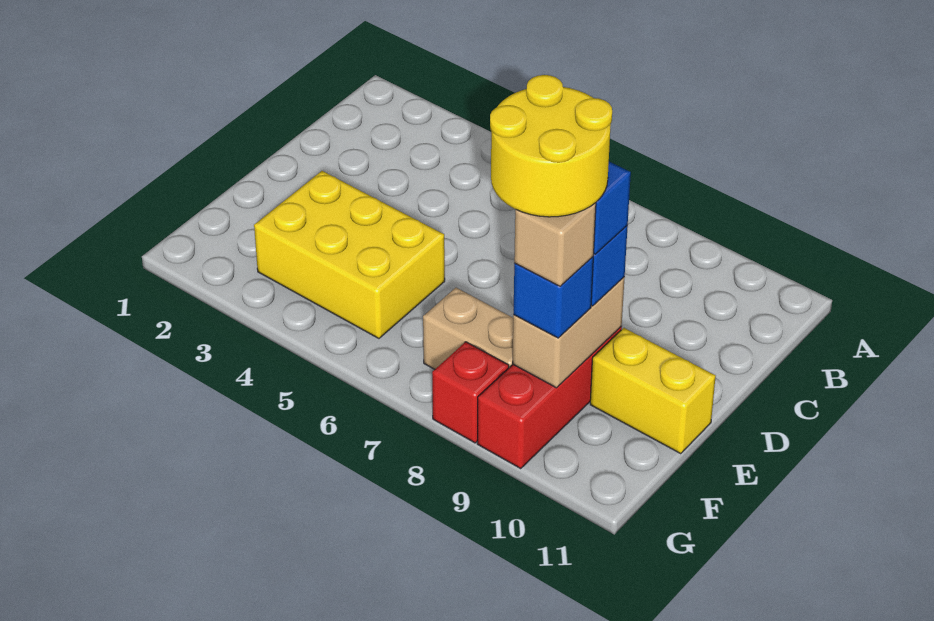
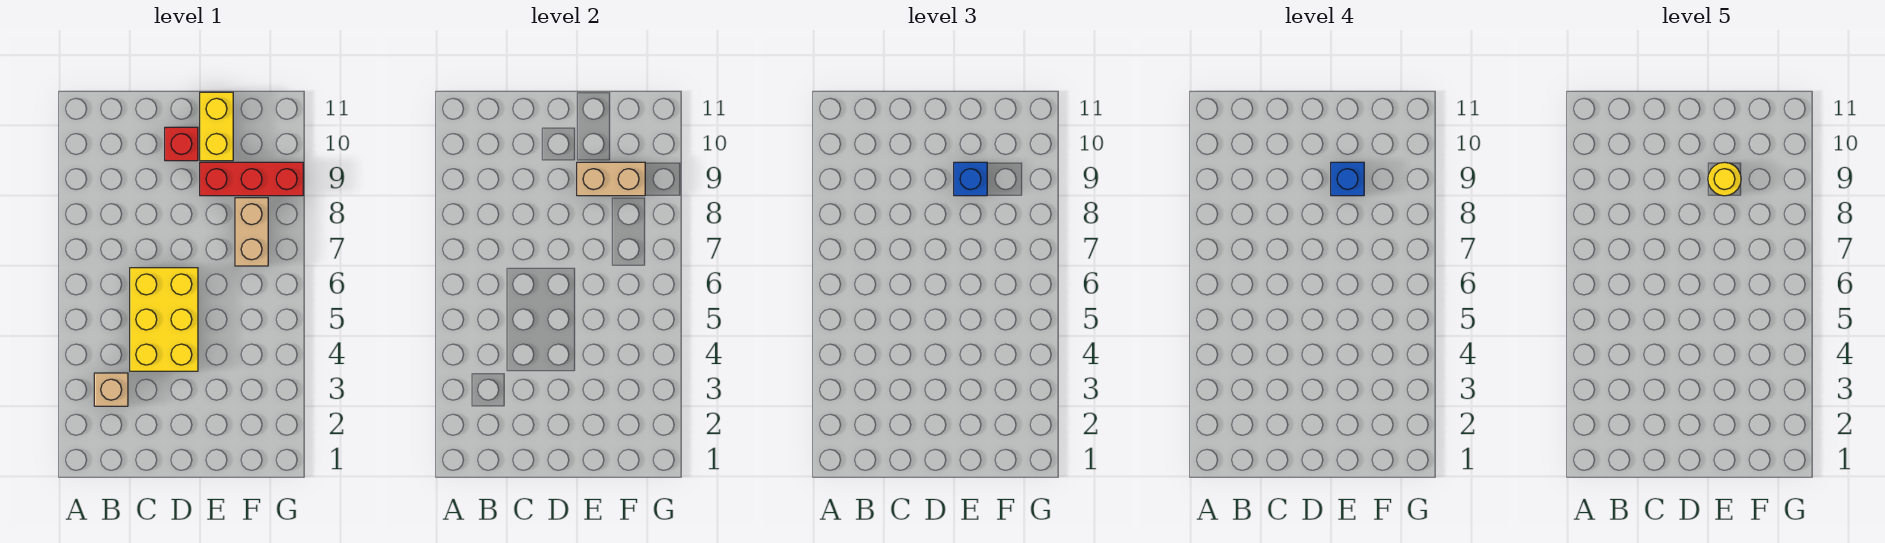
yellow 2x3 brick [254,171,445,338] -> yellow 2x3 brick moved to [130,268,198,371]
yellow 2x2 round brick [490,75,612,217] -> yellow 1x1 round brick [1708,162,1741,196]
blue 1x1 brick [513,257,593,338] -> none
tan 1x1 brick [514,203,596,286] -> tan 1x1 brick moved to [94,373,128,406]
red 1x1 brick [432,342,509,443] -> red 1x1 brick moved to [165,127,198,161]

